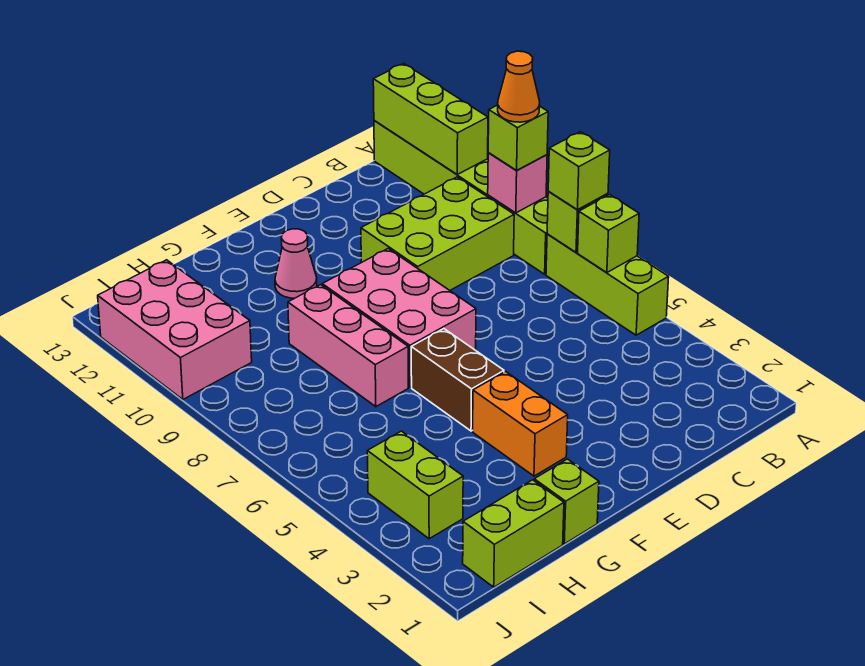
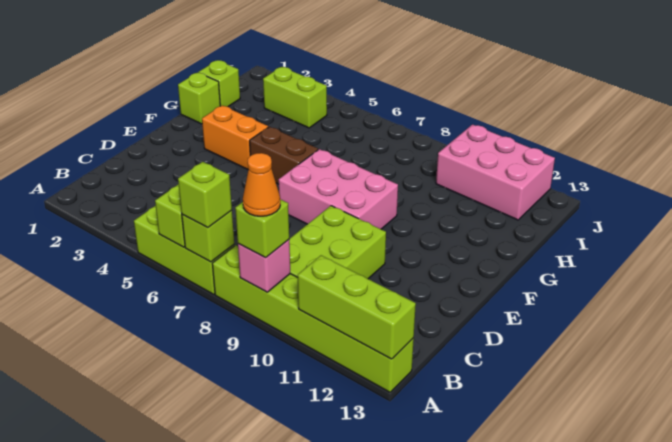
pink 1x1 cone [275,229,317,298] -> none
pink 1x3 brick [288,285,408,407] -> none
lime 1x2 brick [463,480,564,587] -> lime 1x1 brick [199,60,240,107]

